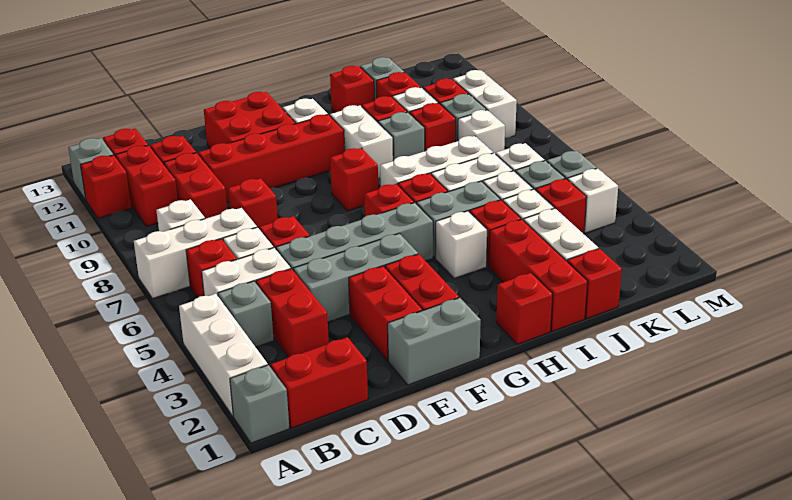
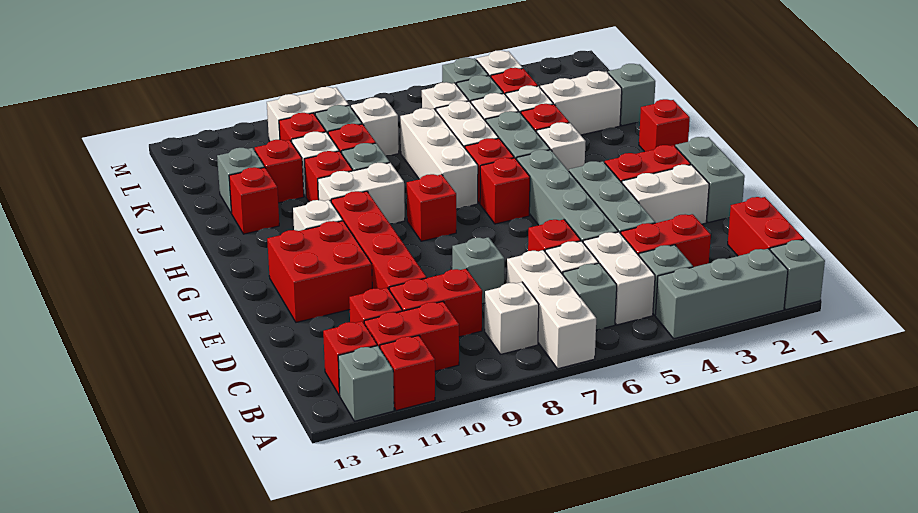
white 1x3 brick [179,294,268,417] -> grey 1x3 brick [655,249,788,339]
red 1x1 brick [186,239,237,298] -> grey 1x1 brick [563,263,617,330]
red 1x1 brick [228,178,278,229] -> grey 1x1 brick [452,237,504,304]
red 1x2 brick [349,266,422,361] -> white 1x2 brick [622,165,709,224]
red 1x3 brick [489,220,588,331] -> none
red 1x1 brick [567,249,622,319] -> grey 1x1 brick [608,64,655,126]

